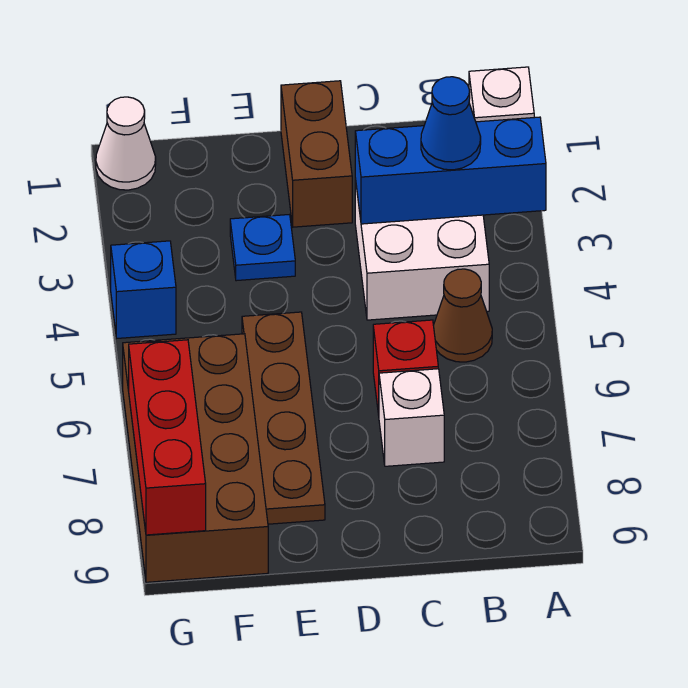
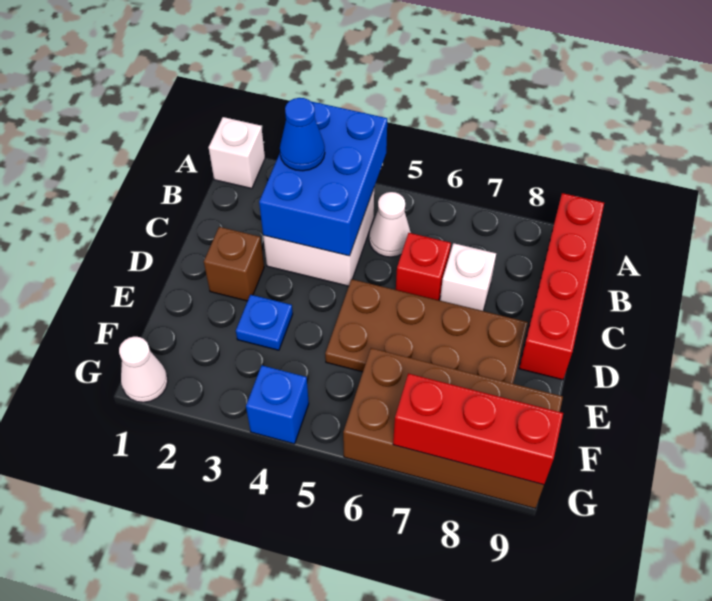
blue 1x3 brick [355,117,546,224] -> blue 2x3 brick [259,101,387,256]
none -> red 1x4 brick [519,193,604,380]
brown 1x1 cone [433,269,492,362] -> white 1x1 cone [369,192,411,257]
brown 1x2 brick [281,81,352,227] -> brown 1x1 brick [204,227,264,301]
brown 1x4 plate [242,312,325,524] -> brown 2x4 plate [325,279,528,384]

